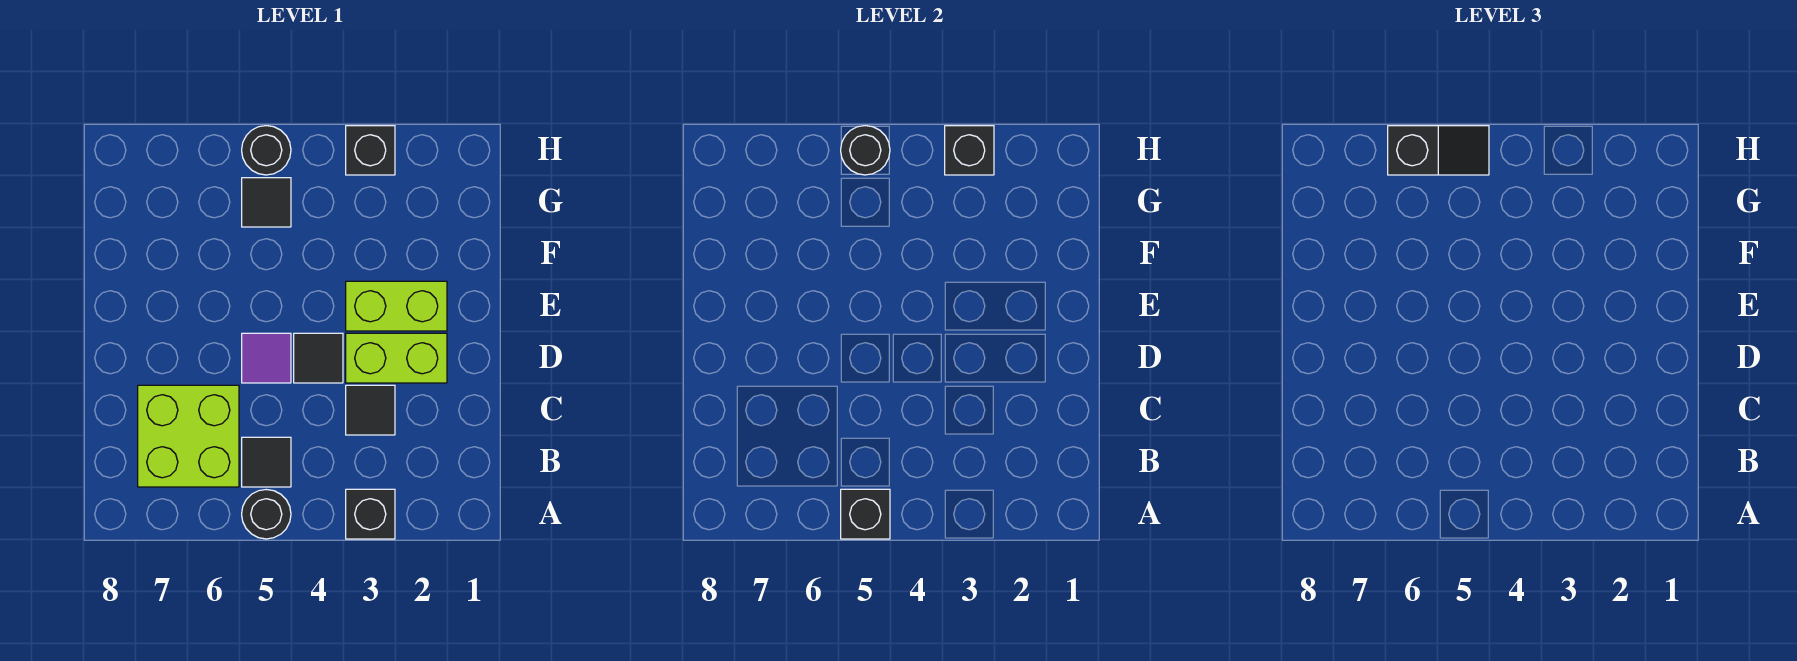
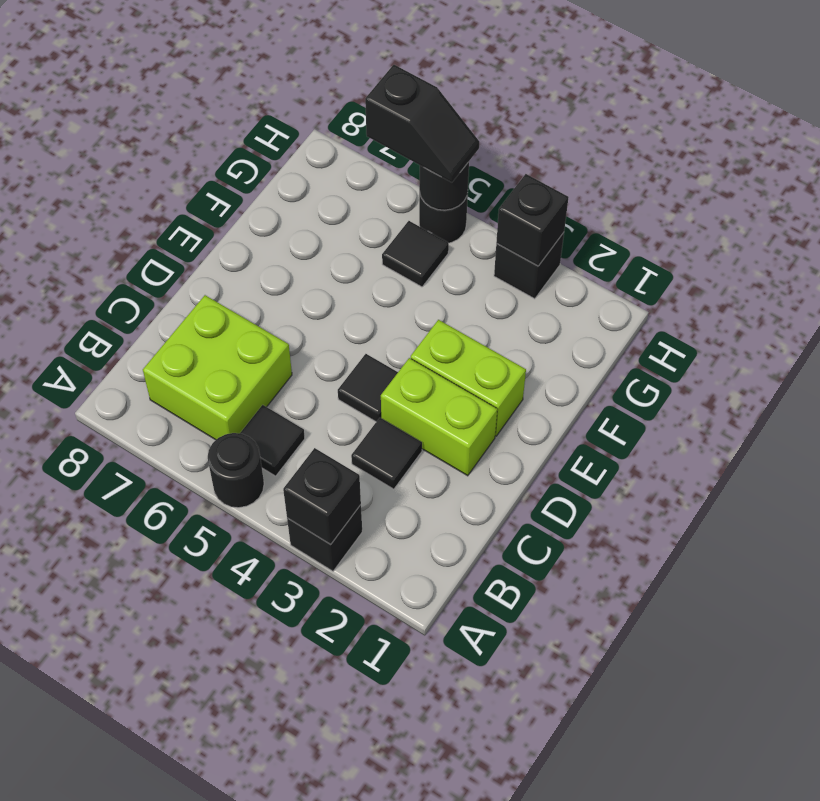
black 1x1 brick [841,489,890,539] -> black 1x1 brick moved to [283,448,361,544]
purple 1x1 tile [242,333,291,383] -> none

